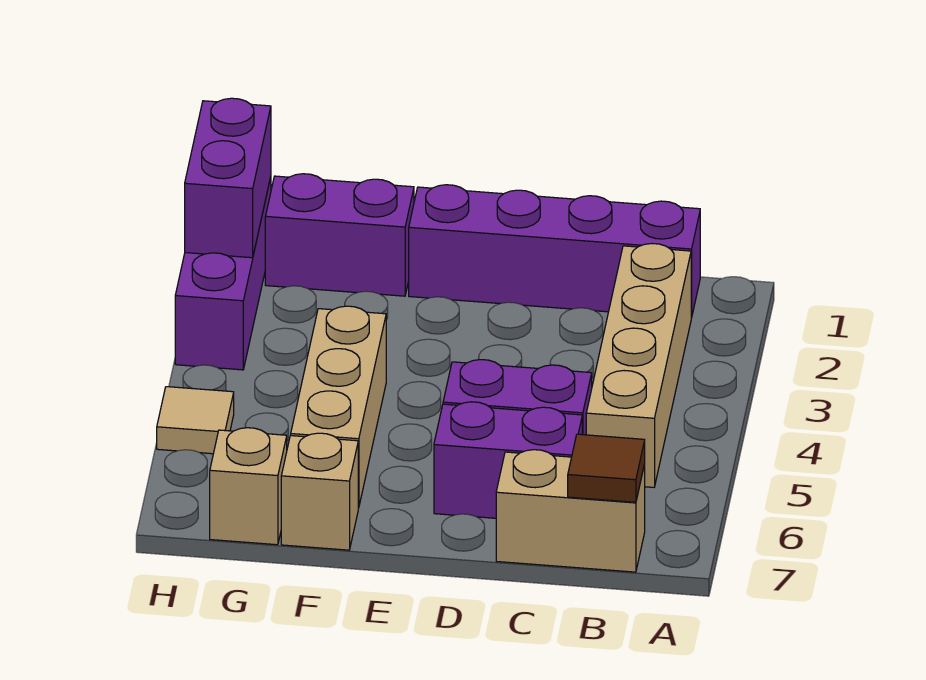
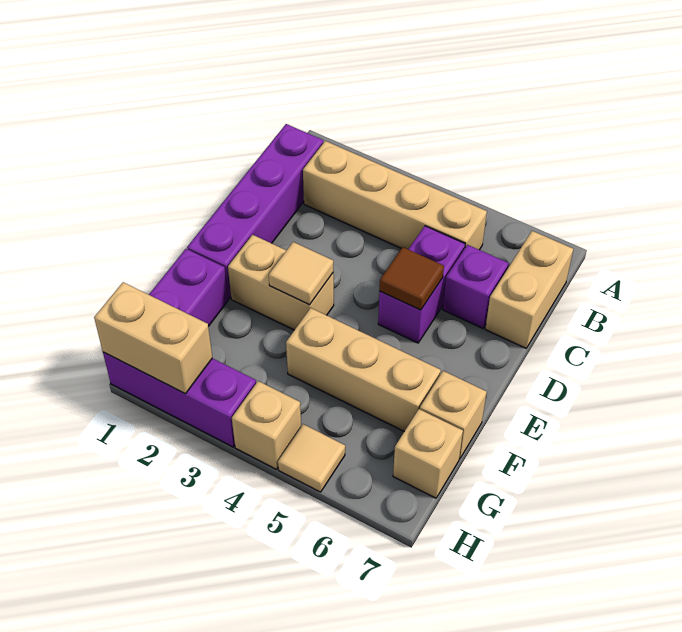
brown 1x1 tile [568,434,645,502] -> brown 1x1 tile moved to [379,247,444,310]
purple 1x2 brick [434,402,582,518] -> purple 1x1 brick [443,245,509,328]
none -> tan 1x2 brick [228,235,334,330]
none -> tan 1x1 tile [269,242,333,305]
purple 1x2 brick [185,98,271,258] -> tan 1x2 brick [94,282,212,394]
none -> tan 1x1 brick [232,381,301,469]

